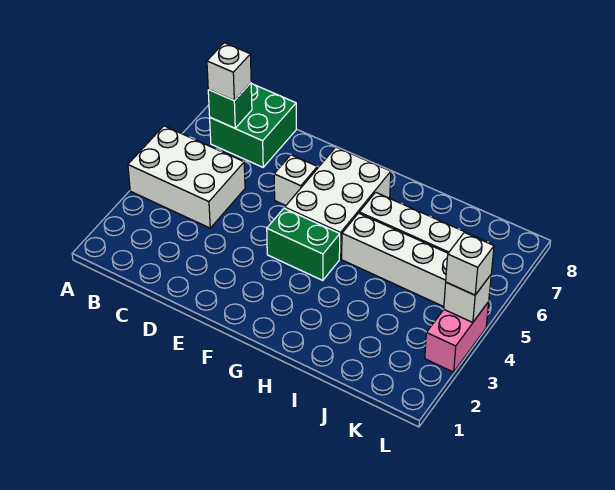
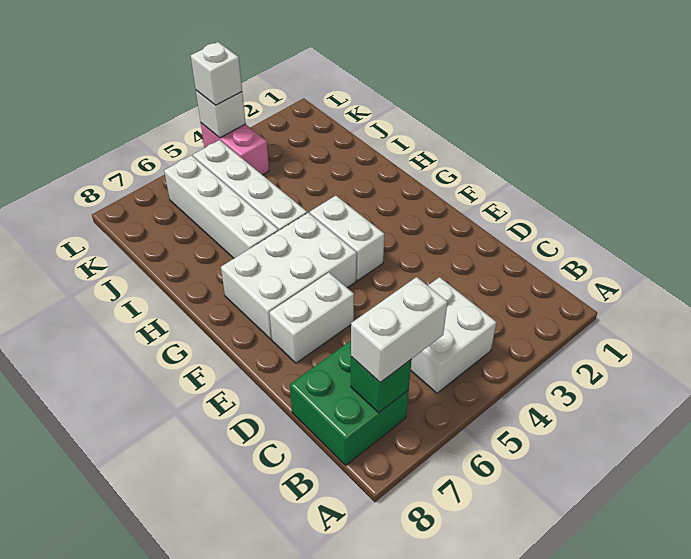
white 2x3 brick [128,126,245,228] -> white 2x2 brick [411,277,497,393]
white 1x1 brick [207,43,251,100] -> white 1x2 brick [351,277,447,382]
white 1x1 brick [274,155,317,206] -> white 1x2 brick [269,273,354,363]
green 1x2 brick [267,208,340,281] -> white 1x2 brick [310,196,384,281]
pink 1x2 brick [425,302,489,372] -> pink 1x2 brick turned to [201,123,269,175]

